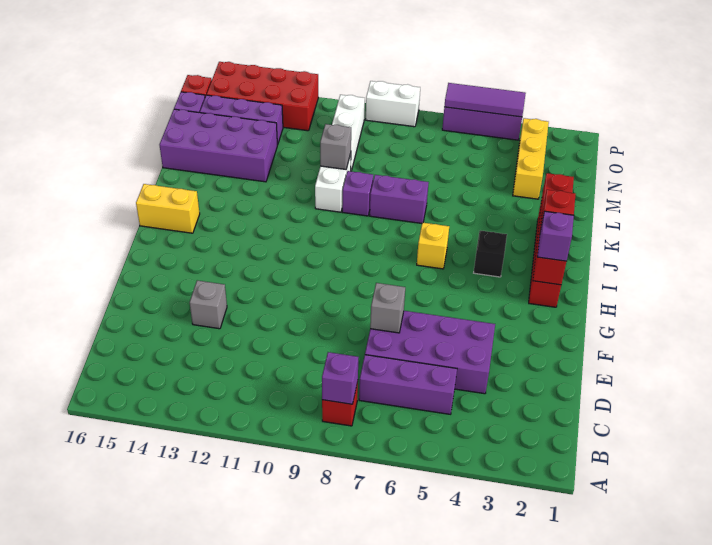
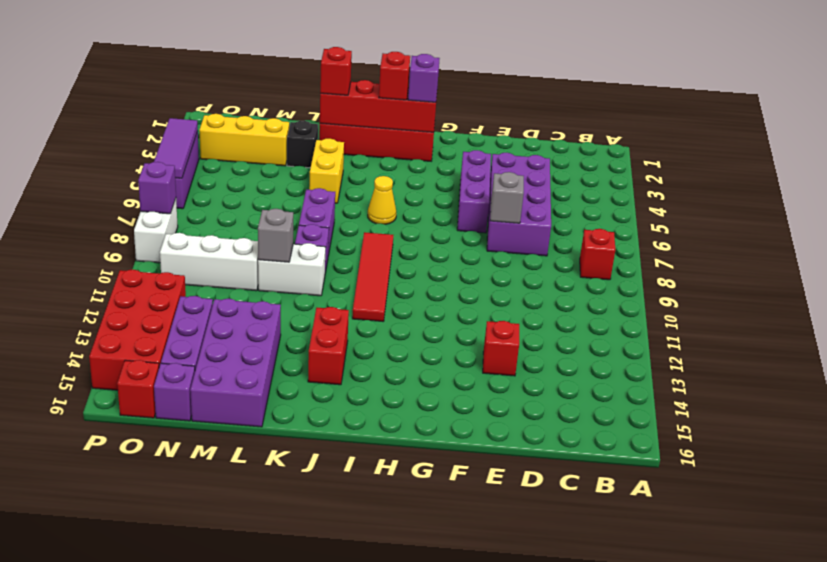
purple 1x1 brick [322,352,359,404] -> purple 1x1 brick moved to [138,162,176,214]
purple 1x3 brick [359,355,457,414] -> purple 1x3 brick moved to [457,150,491,233]
grey 1x1 brick [190,280,227,329] -> red 1x1 brick [483,321,519,376]
black 1x1 brick [474,231,507,277] -> black 1x1 brick moved to [287,121,318,168]
yellow 1x1 brick [417,223,449,269] -> yellow 1x1 cone [368,176,396,224]
none -> red 1x4 tile [352,232,393,321]
yellow 1x2 brick [136,184,200,233] -> yellow 1x2 brick moved to [309,139,344,203]
none -> red 1x2 brick [308,307,349,385]
none -> red 1x1 brick [320,47,352,95]

